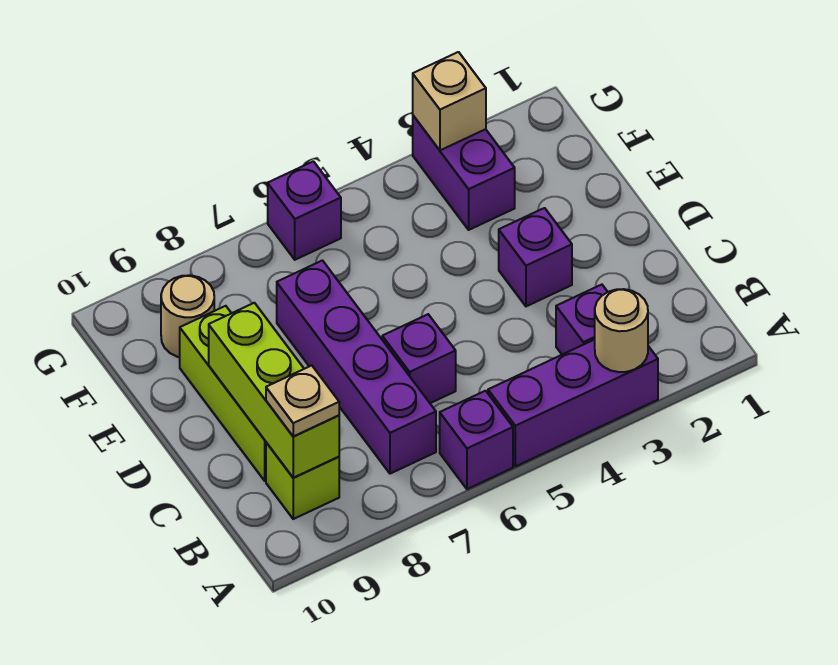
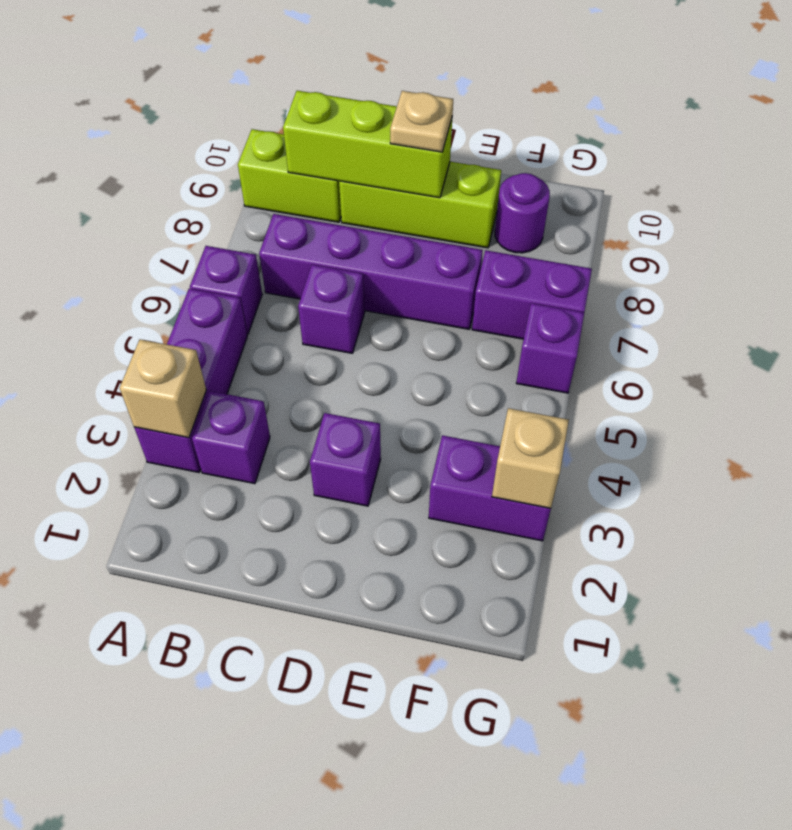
tan 1x1 round brick [595,289,648,372] -> tan 1x1 brick [120,340,206,438]
lime 1x1 brick [266,443,339,519] -> lime 1x2 brick [238,129,341,222]
tan 1x1 plate [266,366,339,437] -> tan 1x1 plate moved to [390,91,453,152]
none -> purple 1x2 brick [472,250,592,339]
tan 1x1 round brick [161,275,214,357] -> purple 1x1 round brick [495,173,550,253]

